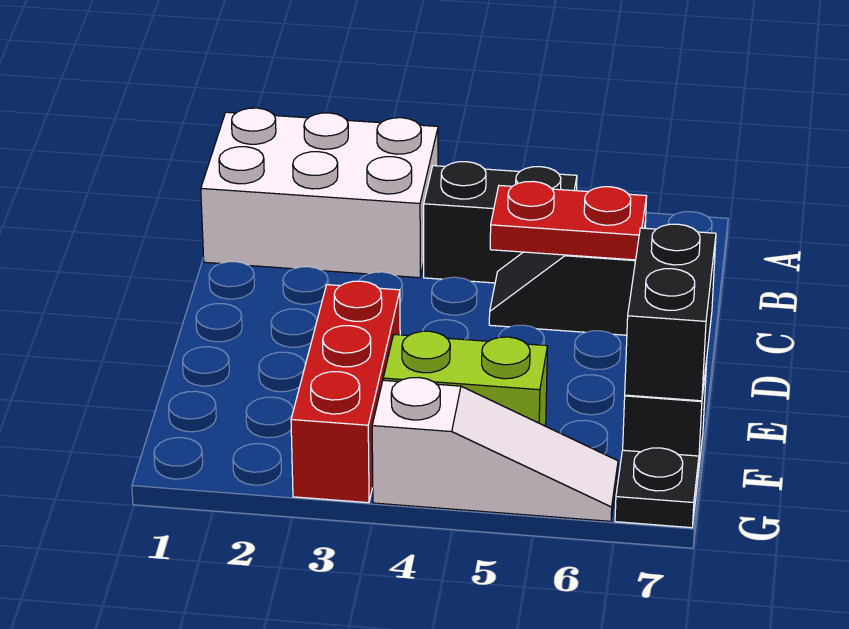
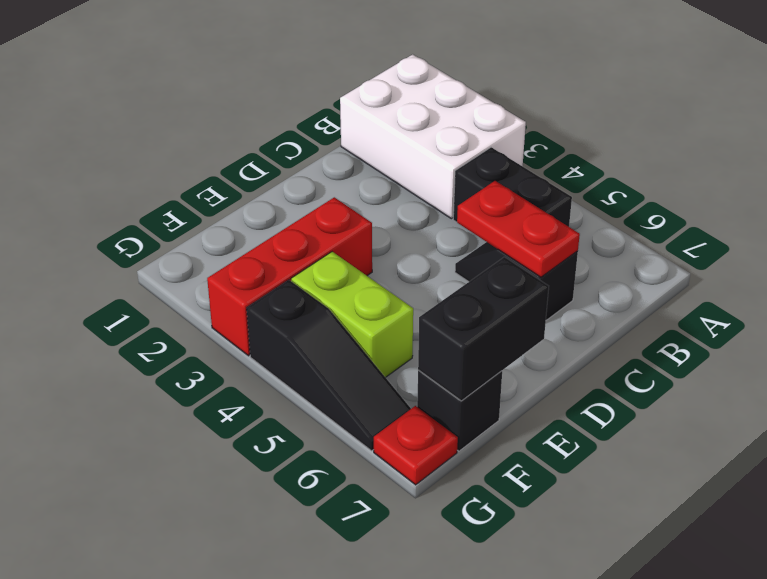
white 1x3 slope [372,377,618,521] -> black 1x3 slope [247,280,411,451]
black 1x1 plate [615,448,699,528] -> red 1x1 plate [374,406,458,485]

